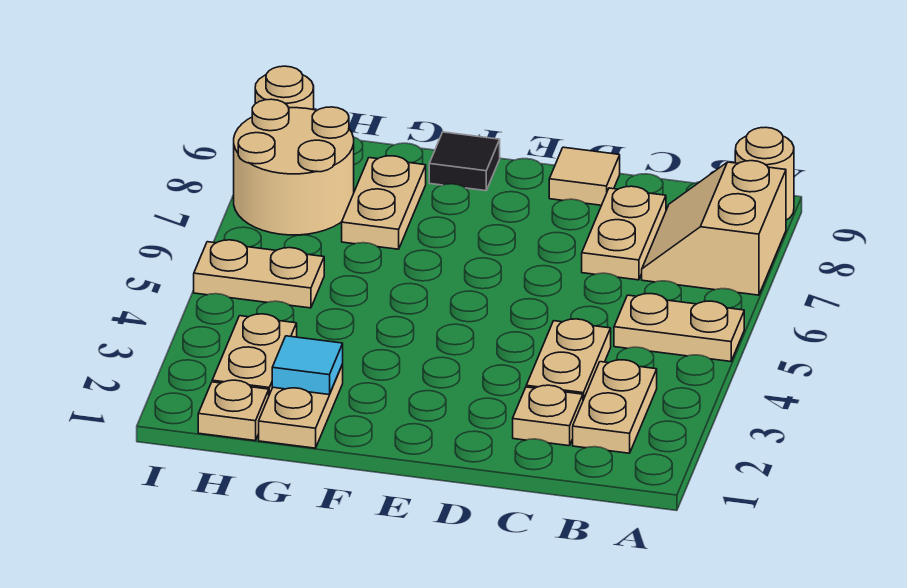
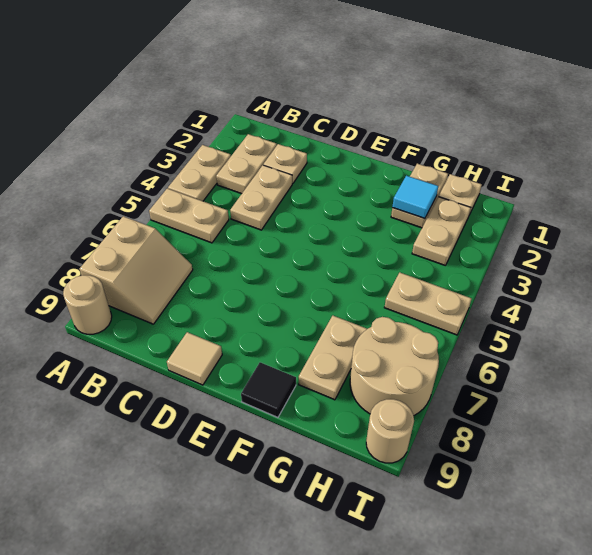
tan 1x2 plate [582,186,666,280] -> tan 1x2 plate moved to [168,145,231,201]

